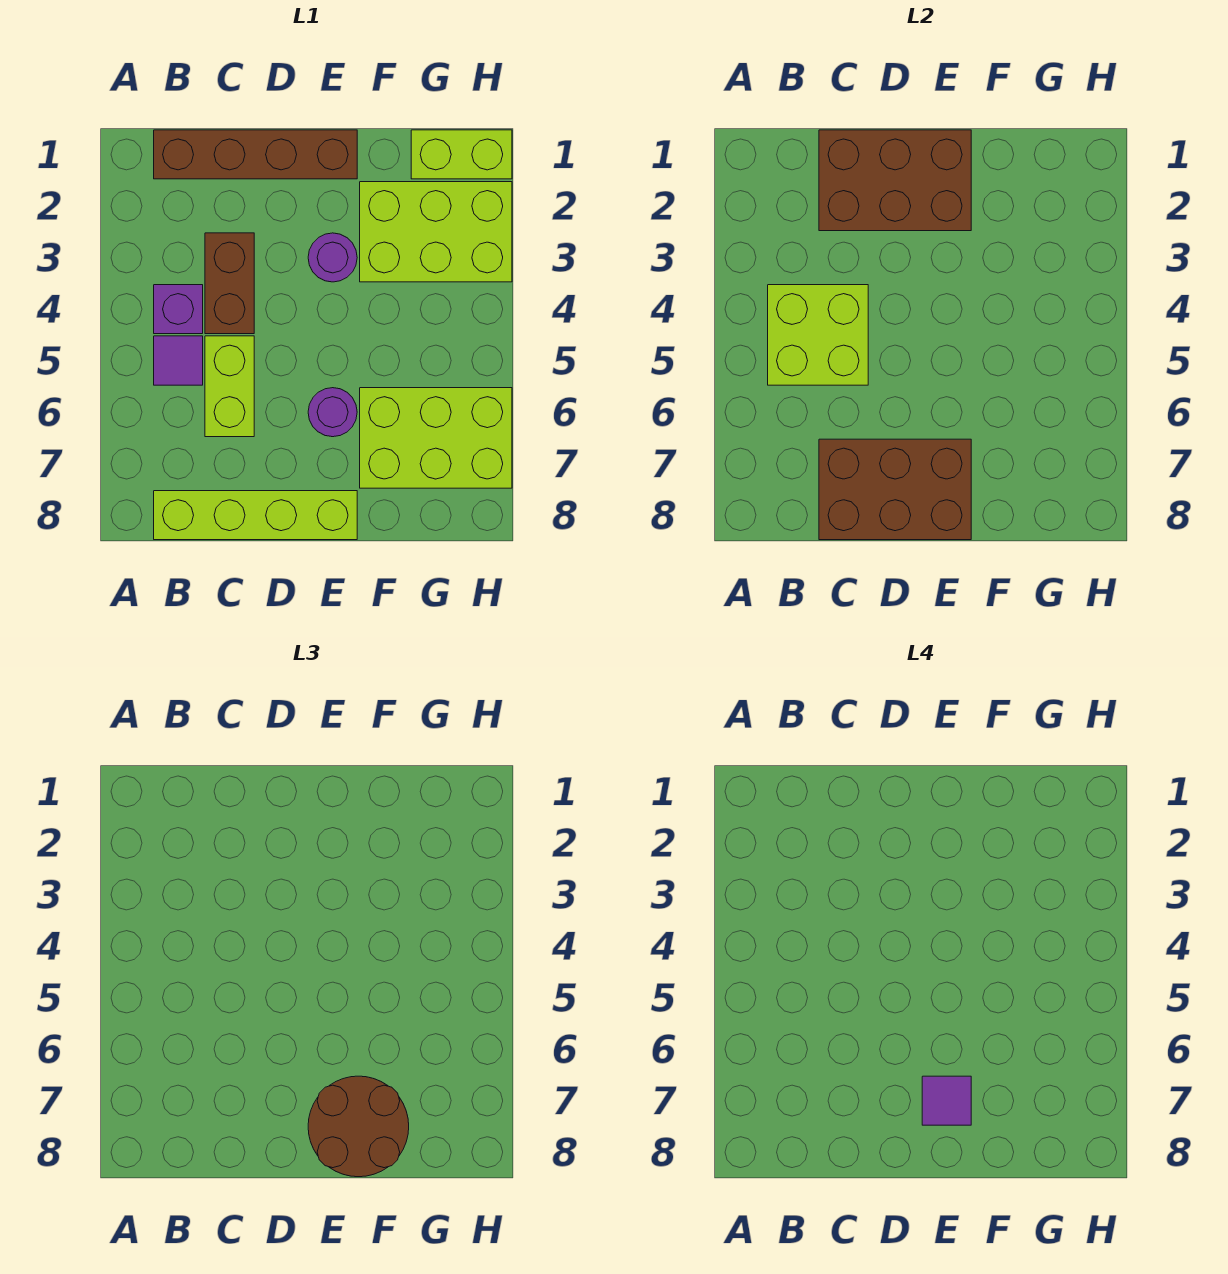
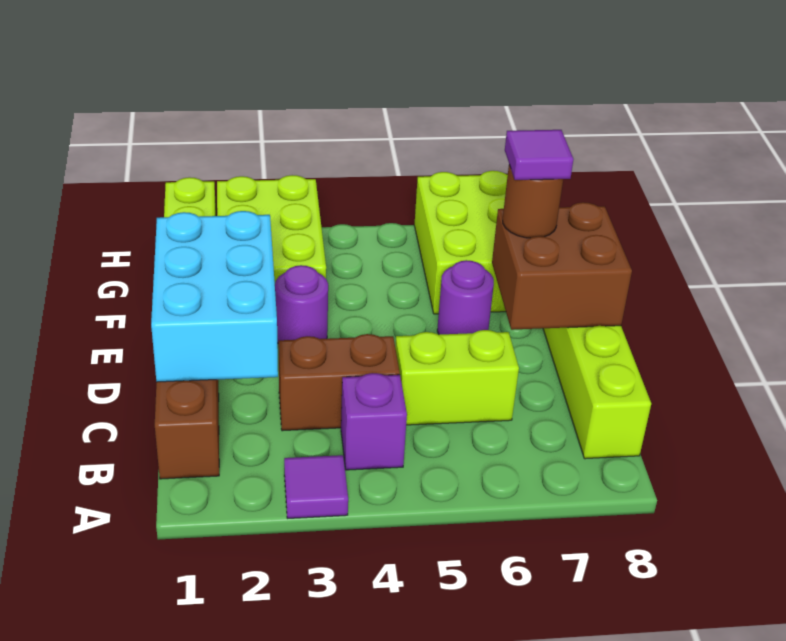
lime 2x2 brick [768,285,868,385] -> none
purple 1x1 tile [154,336,203,385] -> purple 1x1 tile moved to [284,455,348,518]
brown 2x3 brick [819,130,971,231] -> cyan 2x3 brick [151,211,278,382]
brown 2x3 brick [819,439,971,540] -> brown 2x2 brick [492,202,632,330]
brown 2x2 round brick [308,1076,409,1177] -> brown 1x1 round brick [503,165,563,238]

